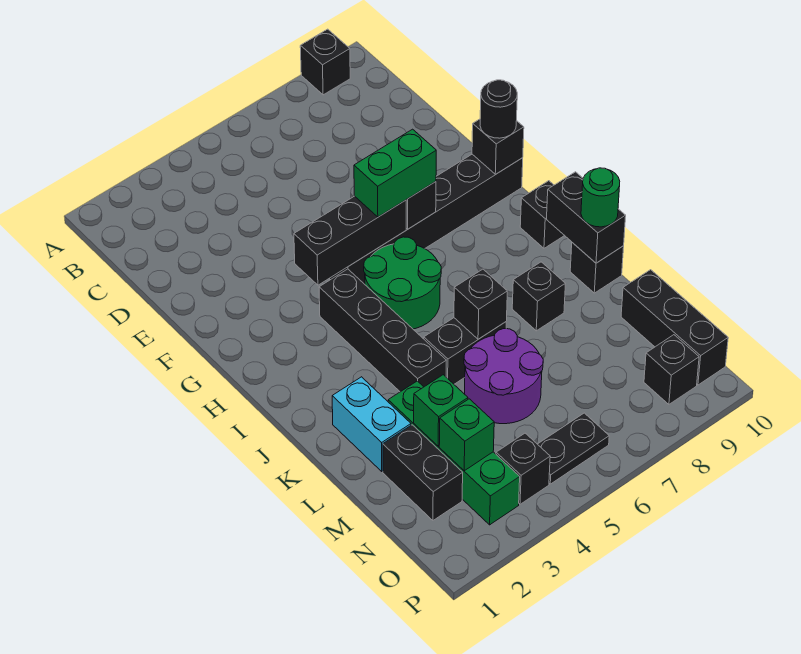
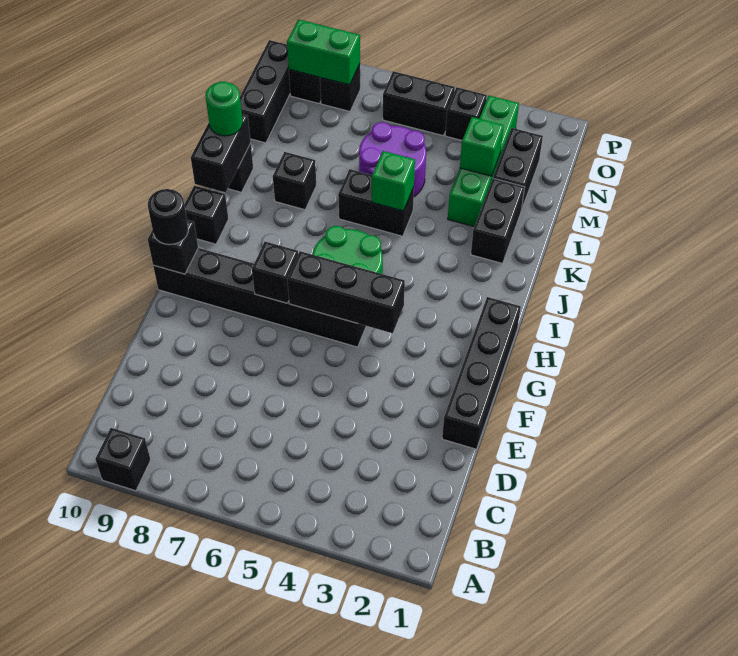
green 1x2 brick [354,129,436,217] -> green 1x2 brick moved to [287,19,360,85]
black 1x4 brick [319,269,446,392] -> black 1x4 brick moved to [442,297,521,449]
cyan 1x2 brick [332,377,411,471] -> black 1x2 brick [471,179,525,263]
black 1x1 brick [454,269,507,339] -> black 1x1 brick moved to [320,64,360,111]
green 1x1 brick [439,399,494,471] -> green 1x1 brick moved to [372,151,415,211]
black 1x2 plate [538,413,609,484] -> black 1x2 brick [383,71,455,136]

